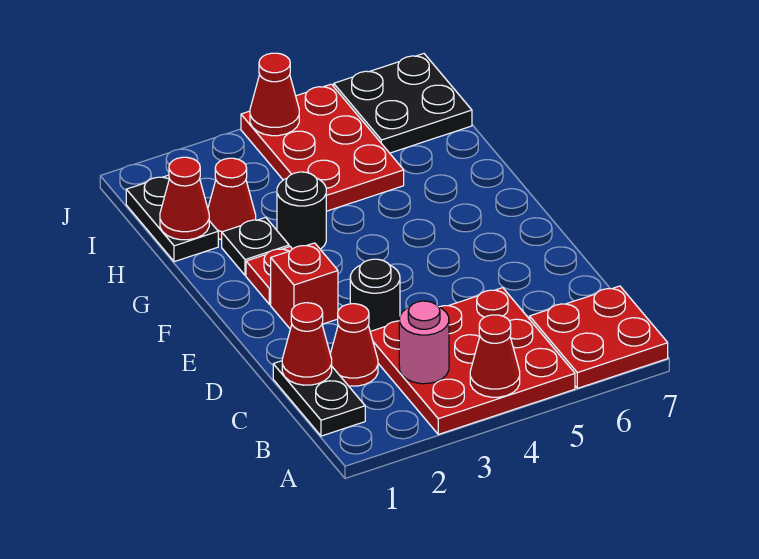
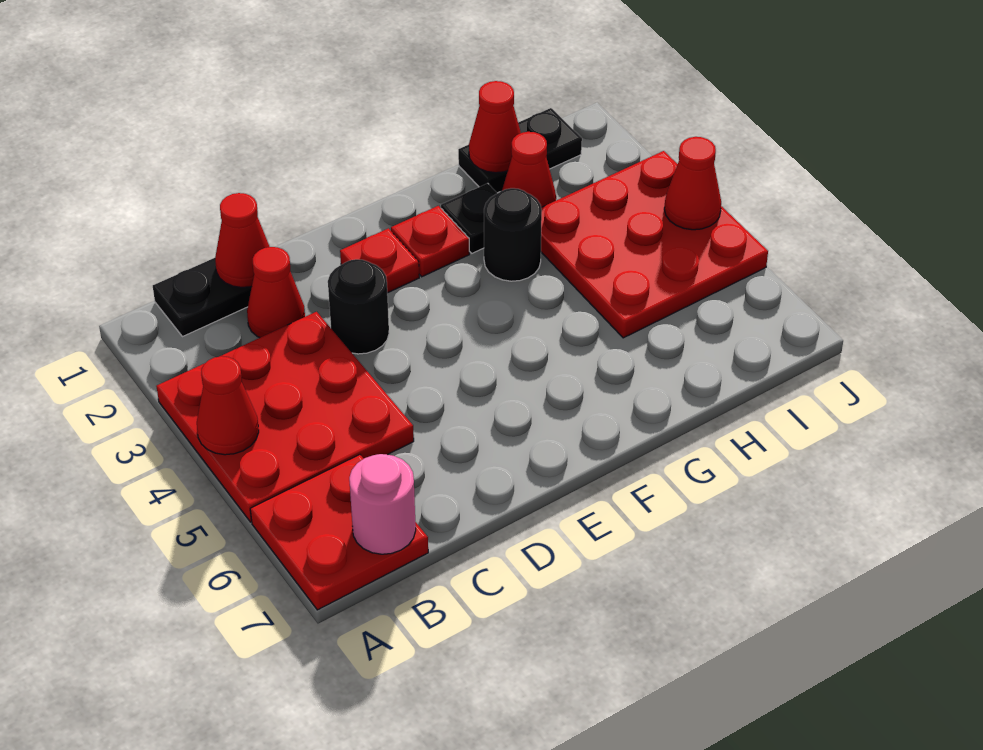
pink 1x1 round brick [399,301,449,384] -> pink 1x1 round brick moved to [349,454,416,554]
red 1x1 brick [271,243,338,329] -> red 1x1 plate [340,228,419,293]
red 2x3 plate [241,84,404,211] -> red 3x3 plate [541,151,768,338]
black 2x2 plate [334,54,472,153] -> none

